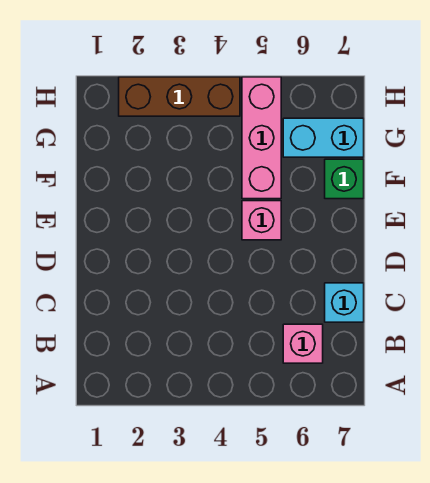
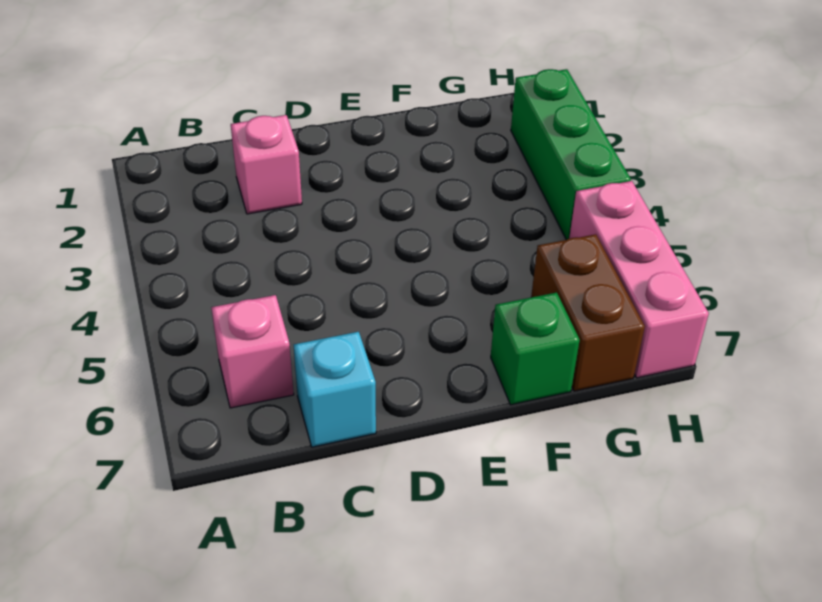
pink 1x1 brick [242,201,281,240] -> pink 1x1 brick moved to [231,115,302,214]
pink 1x3 brick [242,77,281,199] -> pink 1x3 brick turned to [569,181,709,378]
cyan 1x2 brick [283,118,364,157] -> brown 1x2 brick [531,234,645,391]
brown 1x3 brick [119,77,240,116] -> green 1x3 brick [511,69,631,240]

